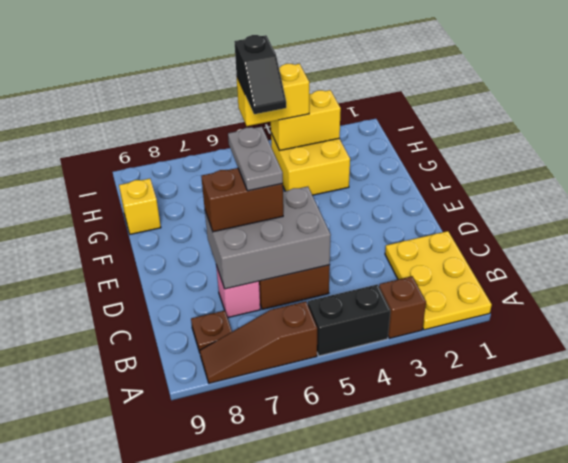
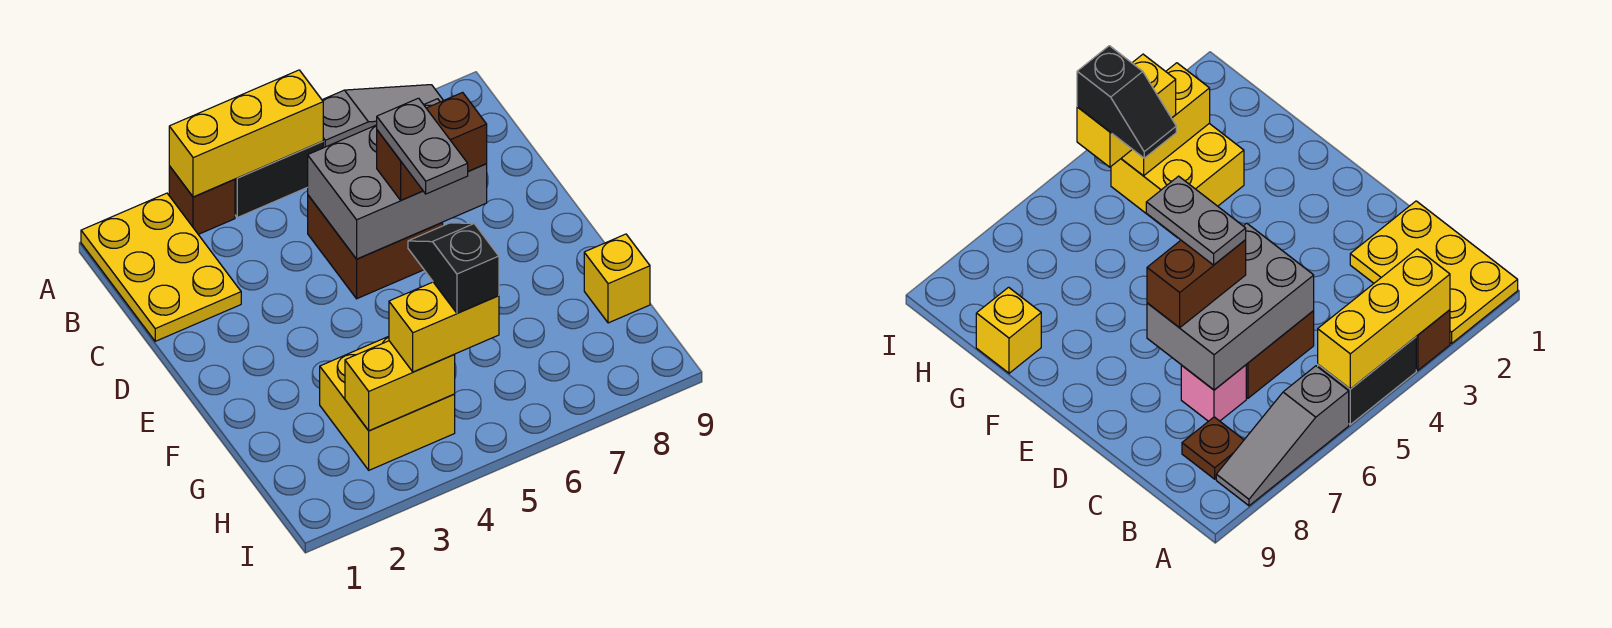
none -> yellow 1x3 brick [169,70,323,197]
brown 1x3 slope [200,301,317,383] -> grey 1x3 slope [322,85,444,148]

